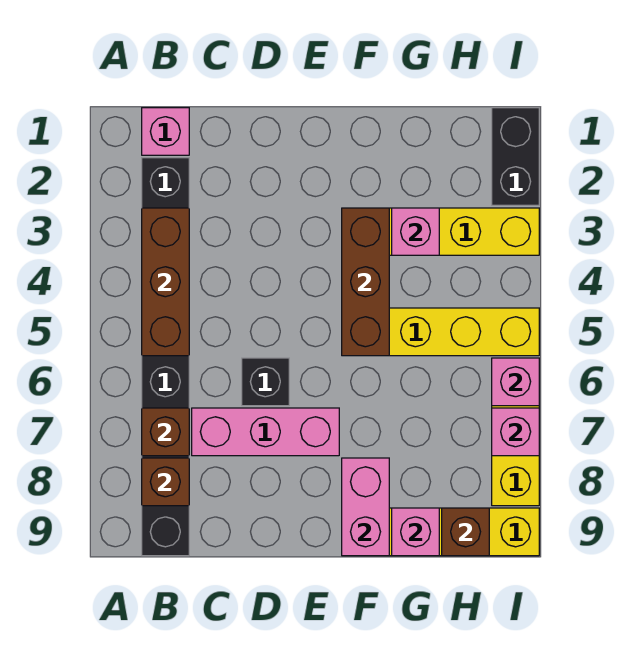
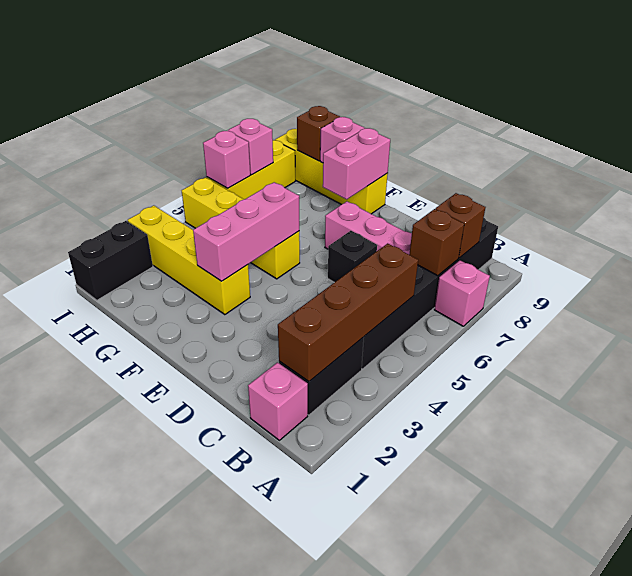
brown 1x3 brick [142,208,189,356] -> brown 1x4 brick [278,243,418,381]
brown 1x3 brick [342,208,389,356] -> pink 1x3 brick [193,182,299,281]
pink 1x1 brick [392,208,439,255] -> pink 1x1 brick moved to [434,260,490,326]

